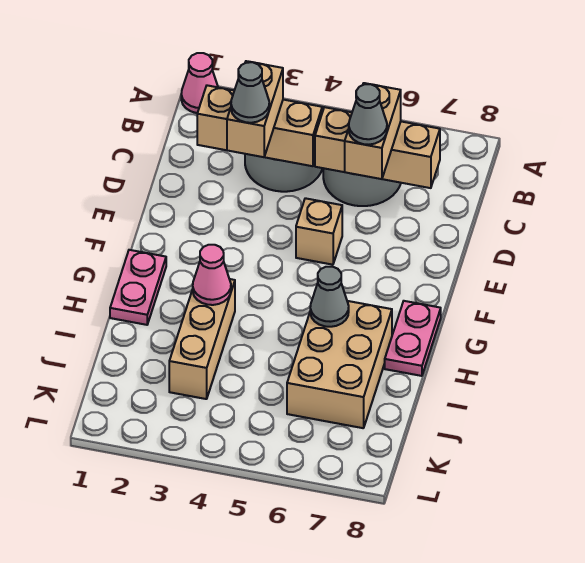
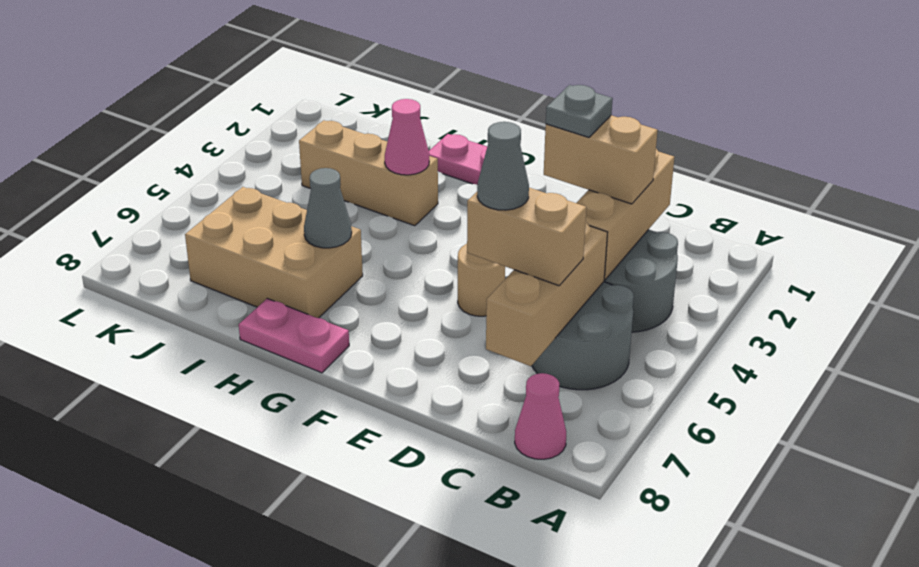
pink 1x1 cone [181,53,218,113] -> pink 1x1 cone moved to [515,373,566,459]
grey 1x1 cone [231,62,269,123] -> grey 1x1 plate [546,85,613,137]
tan 1x1 brick [296,198,342,265] -> tan 1x1 round brick [458,244,505,316]

